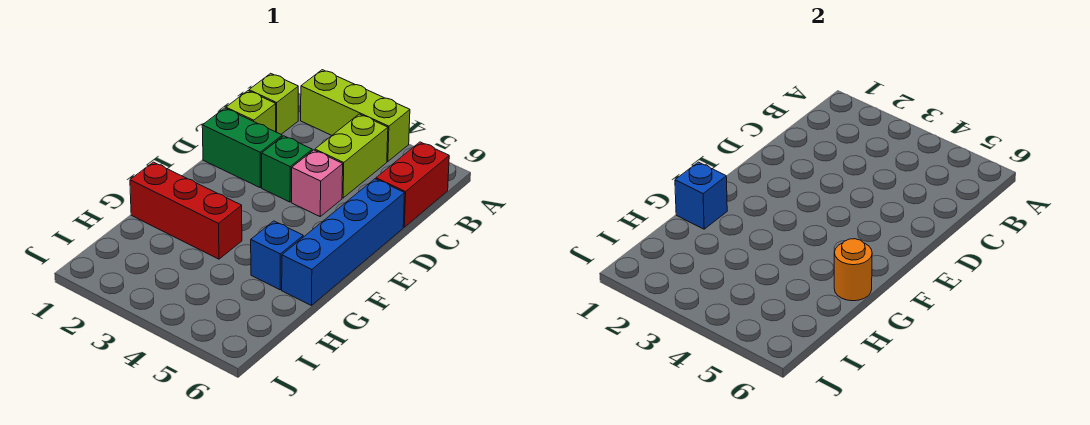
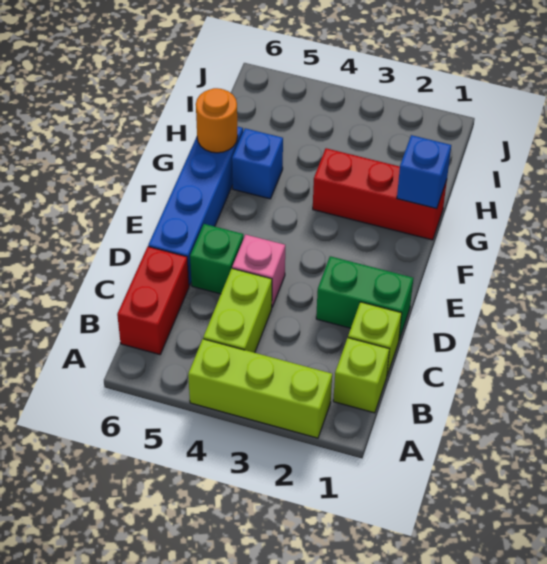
green 1x1 brick [262,136,312,202] -> green 1x1 brick moved to [190,224,243,294]

